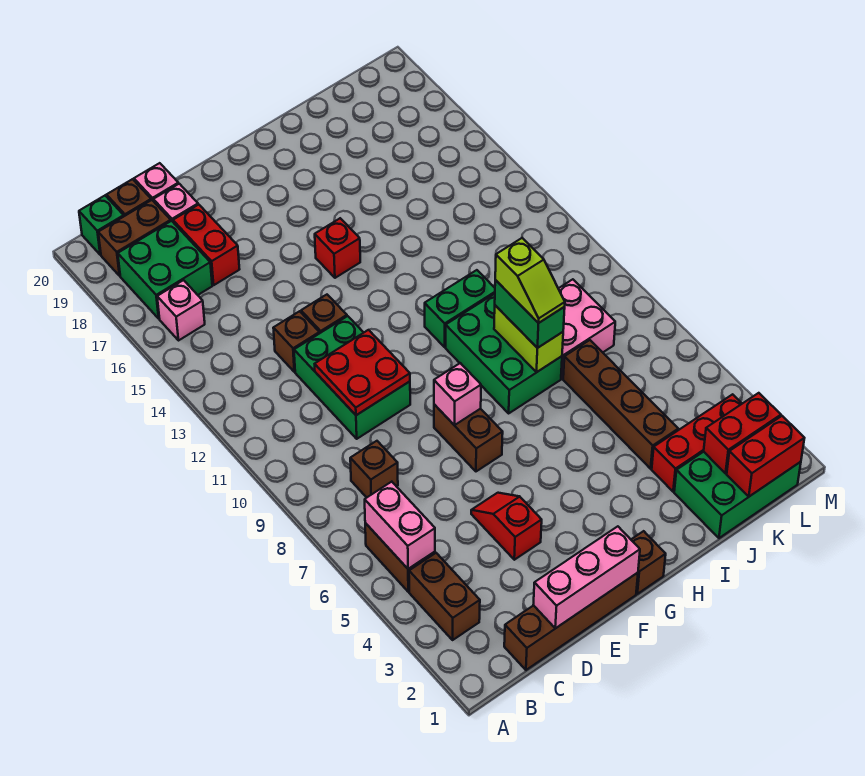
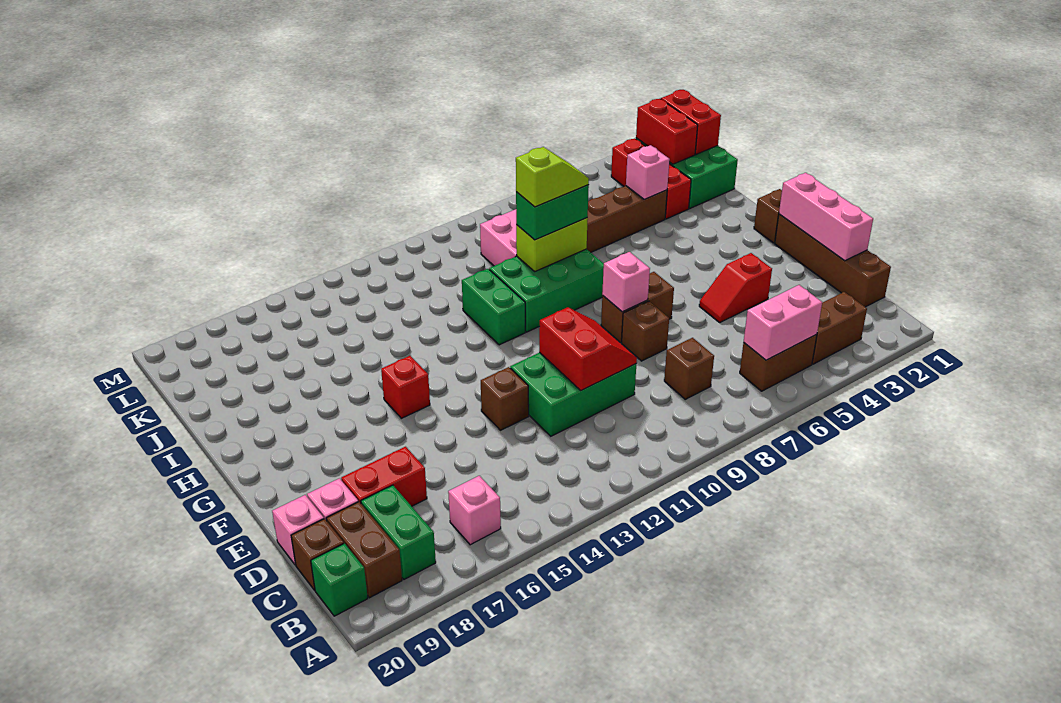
green 2x2 brick [118,221,212,319] -> green 1x2 brick [361,485,436,579]
red 2x2 plate [315,330,410,415] -> red 2x2 slope [539,307,637,391]
brown 1x1 brick [273,311,319,372] -> brown 1x1 brick moved to [622,301,669,361]
none -> pink 1x1 brick [626,145,670,199]

